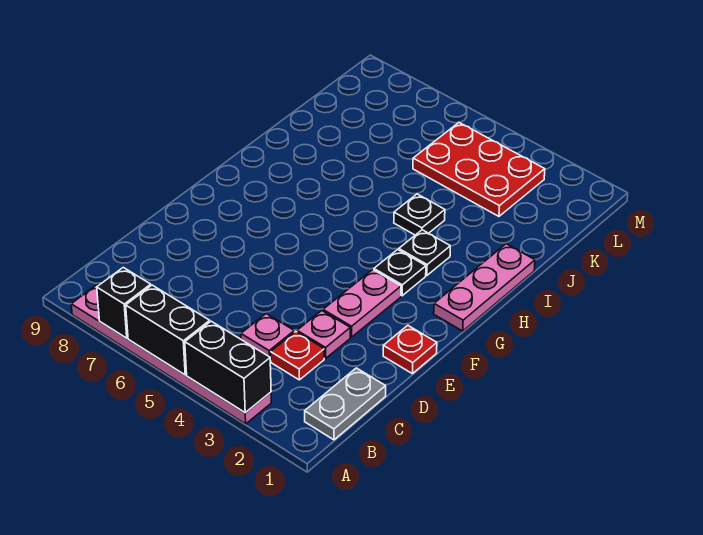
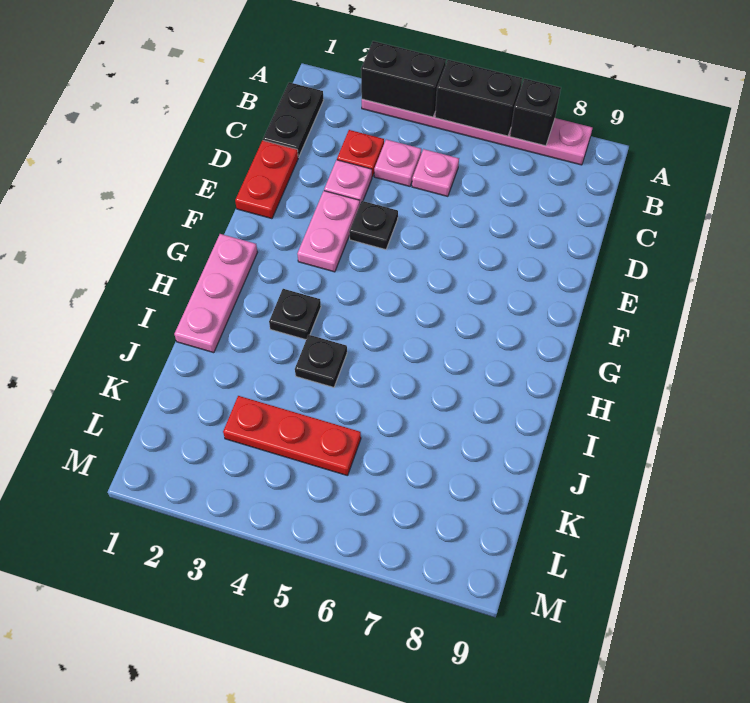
grey 1x2 plate [305,368,386,440] -> black 1x2 plate [263,82,324,157]
none -> pink 1x1 plate [412,149,459,196]
red 1x1 plate [383,325,437,374] -> red 1x2 plate [235,140,298,219]
black 1x1 plate [374,250,426,296] -> black 1x1 plate moved to [349,201,398,250]
red 2x3 plate [413,122,545,216] -> red 1x3 plate [223,396,361,476]

